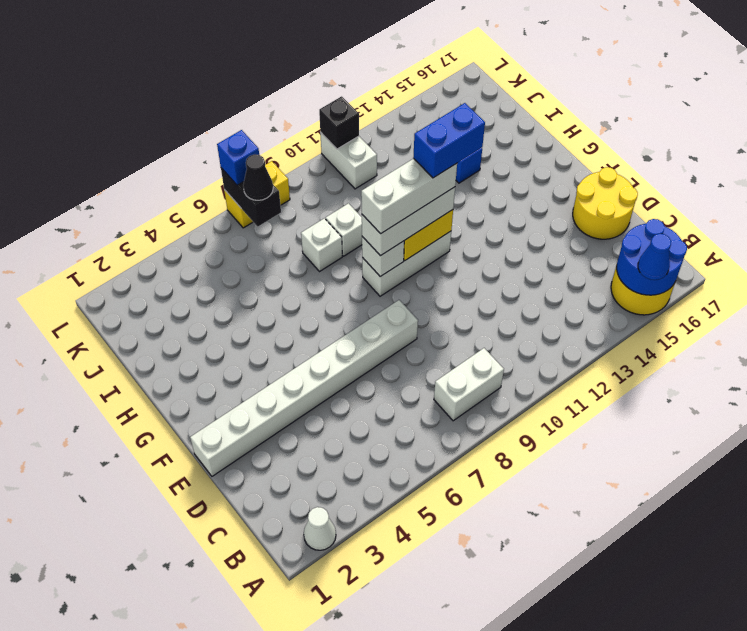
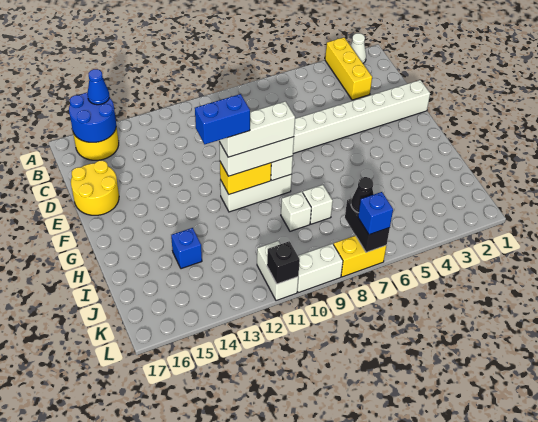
none -> yellow 1x3 brick [325,38,372,100]
white 1x2 brick [434,348,504,421] -> white 1x2 brick moved to [297,244,343,293]

